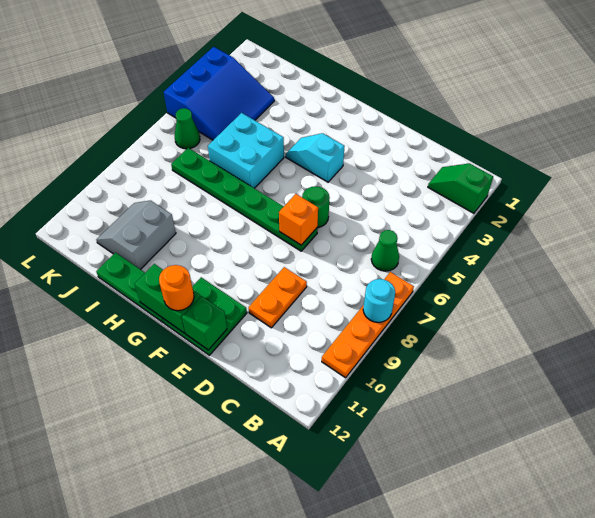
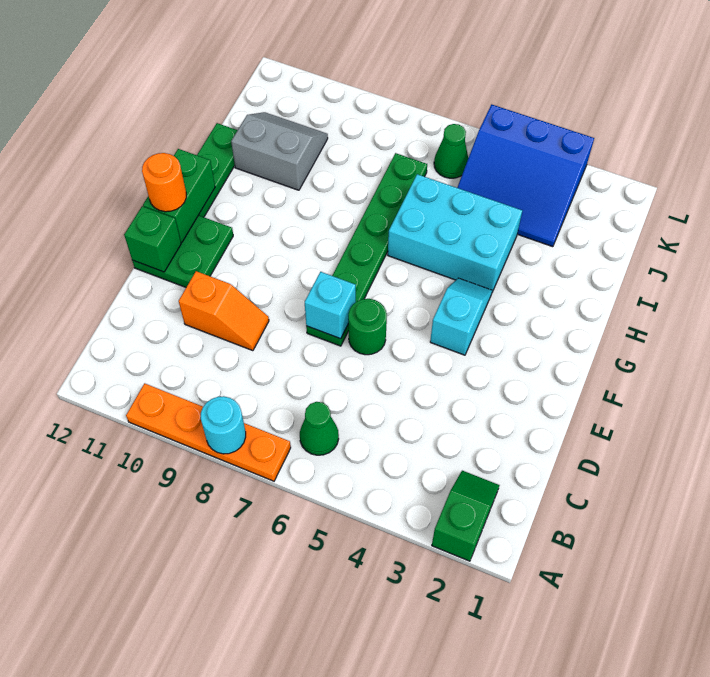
orange 1x2 plate [249,267,307,328] -> orange 1x2 slope [179,271,269,351]
orange 1x1 brick [279,194,318,245] -> cyan 1x1 brick [305,272,356,339]
cyan 2x2 brick [208,113,284,188] -> cyan 2x3 brick [388,174,522,292]

